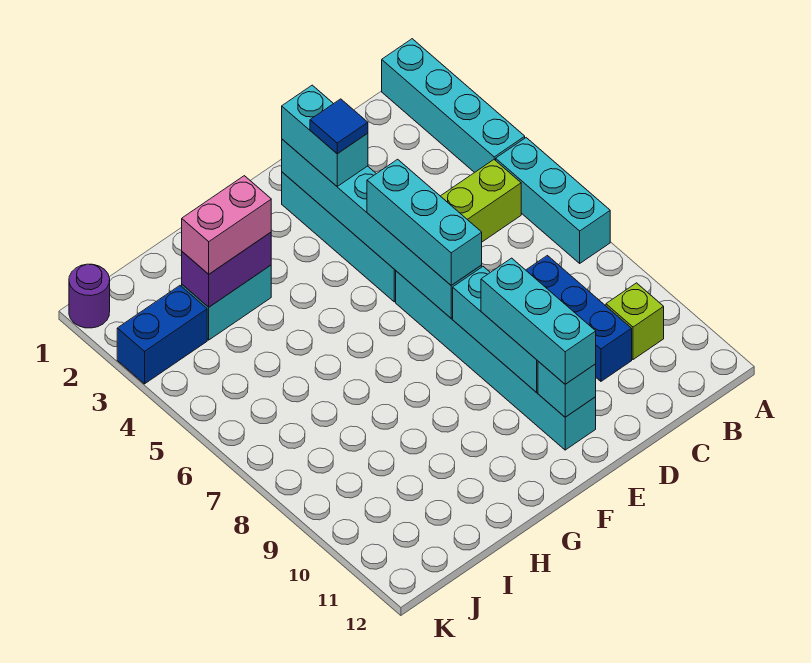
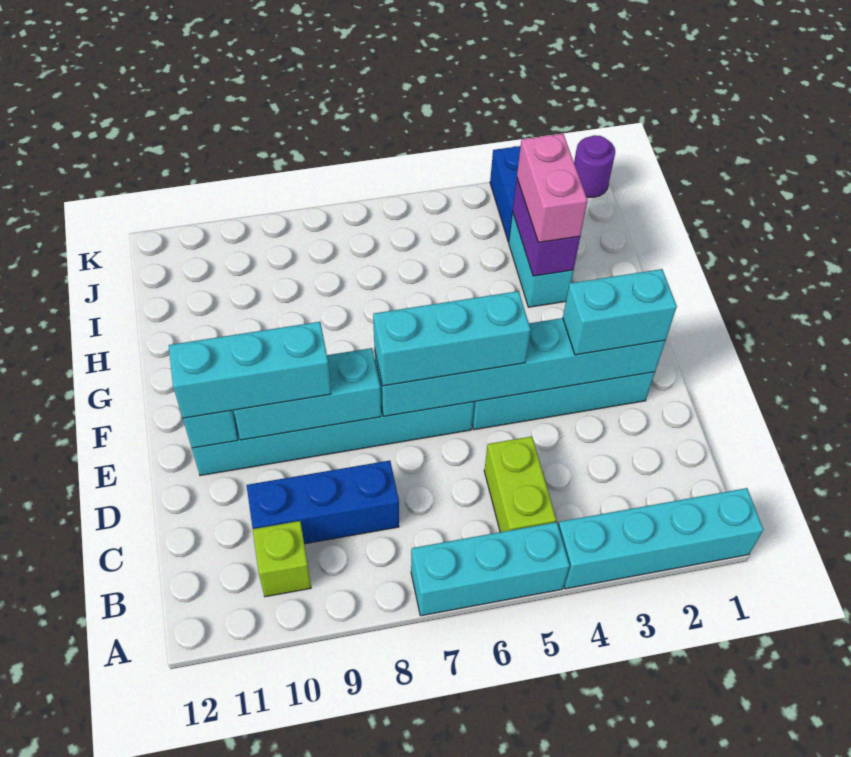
blue 1x1 tile [310,99,368,154] -> none

